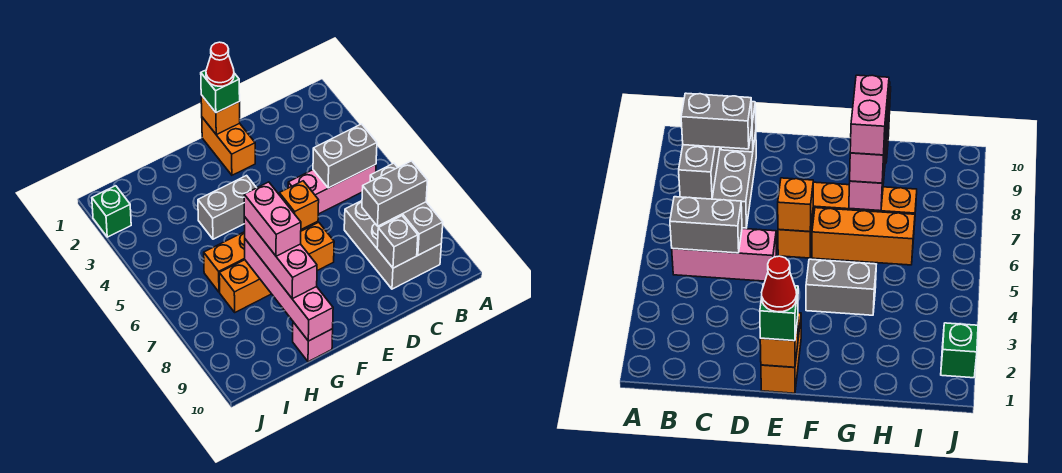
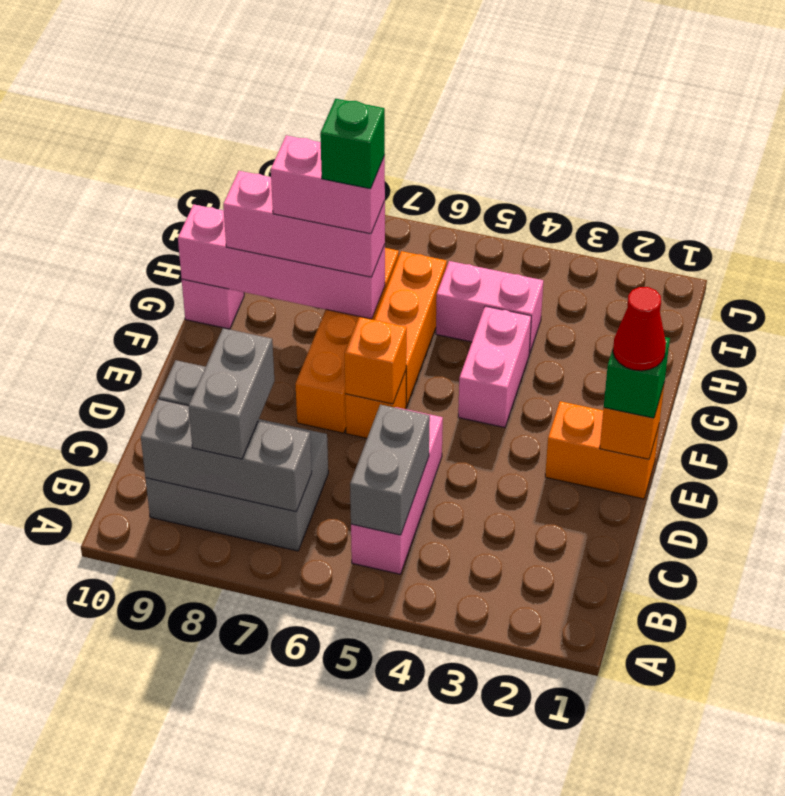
grey 1x2 brick [198,176,256,239] -> pink 1x2 brick [458,306,531,428]
none -> pink 1x2 brick [436,261,543,354]
green 1x1 brick [92,186,131,237] -> green 1x1 brick moved to [320,99,385,189]

